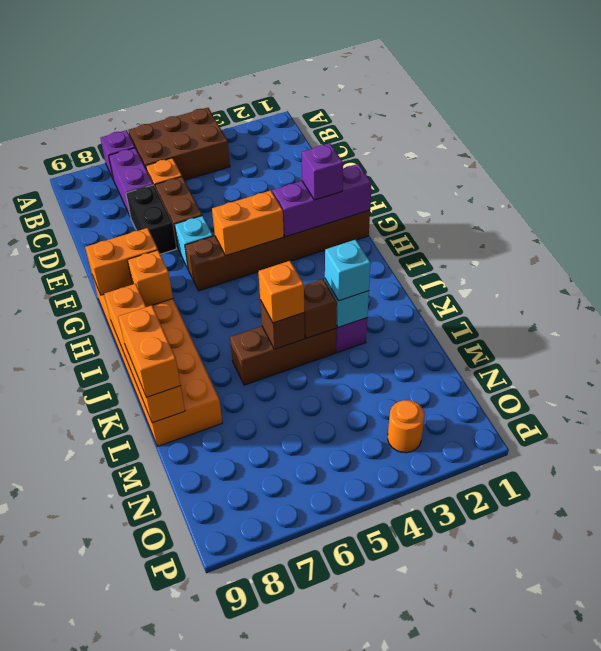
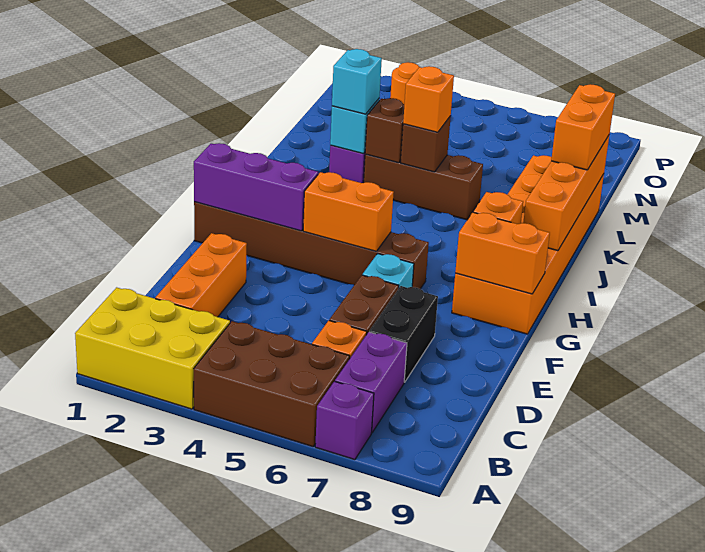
none -> yellow 2x3 brick [75,287,230,409]
none -> orange 1x3 brick [155,233,247,317]
purple 1x1 brick [302,143,343,200] -> none

